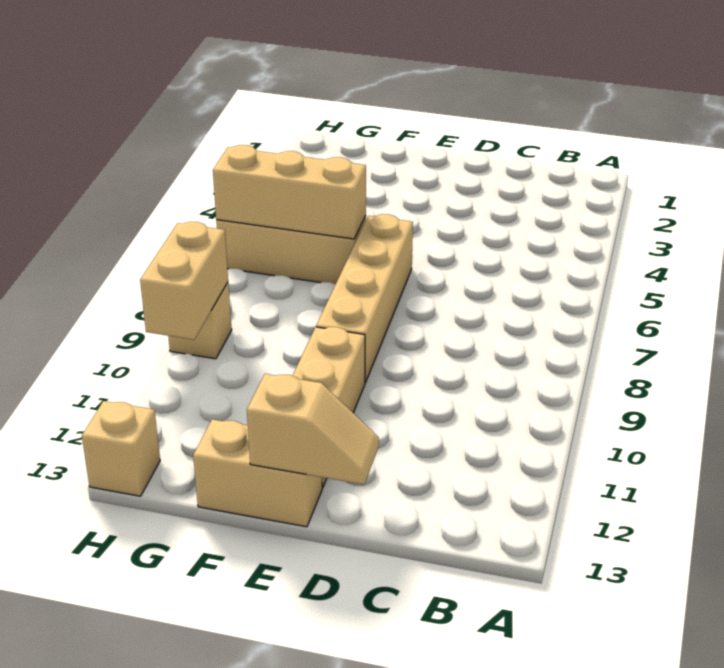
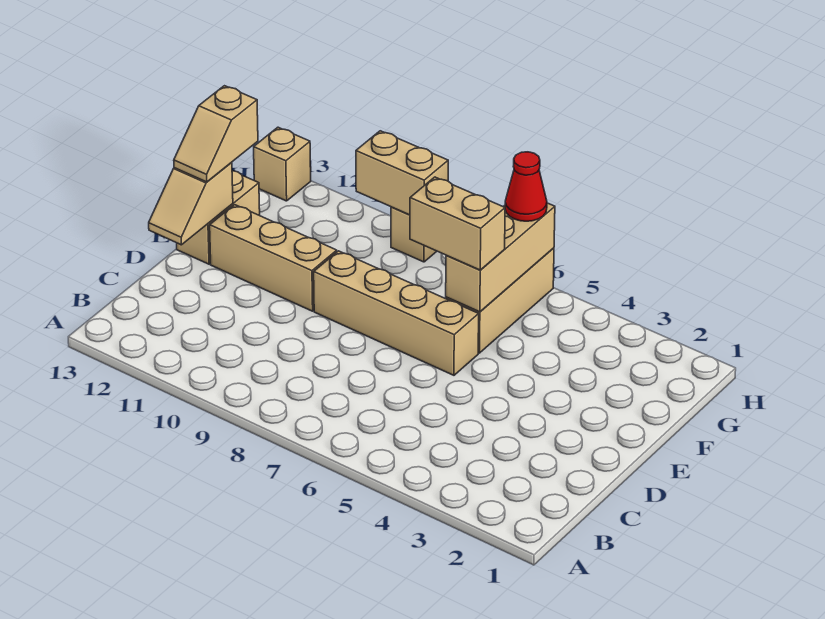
none -> tan 1x2 slope [174,86,258,182]
none -> tan 1x2 brick [410,177,505,270]
none -> red 1x1 cone [505,152,547,221]

